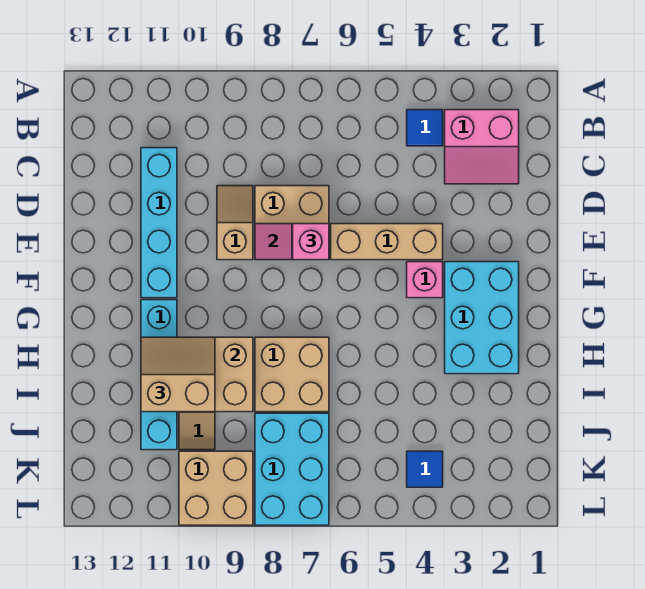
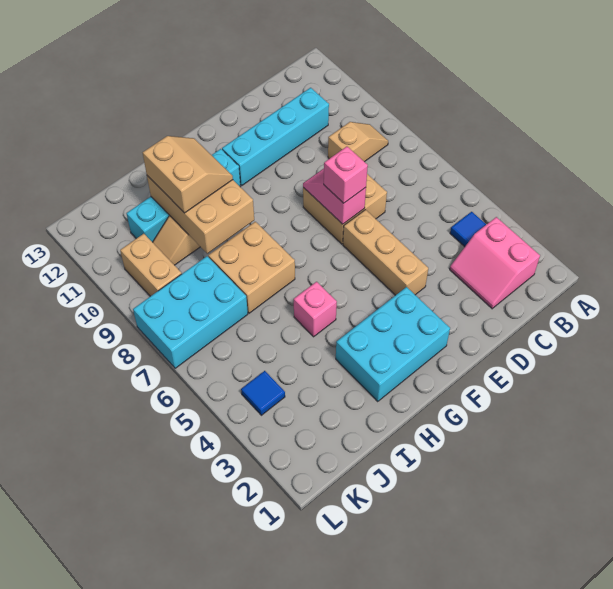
tan 1x2 slope [217,186,253,260] -> tan 1x2 slope moved to [328,122,388,162]
pink 1x1 brick [407,262,443,298] -> pink 1x1 brick moved to [294,282,337,337]
tan 2x2 brick [179,451,253,525] -> tan 1x2 brick [120,234,182,296]

